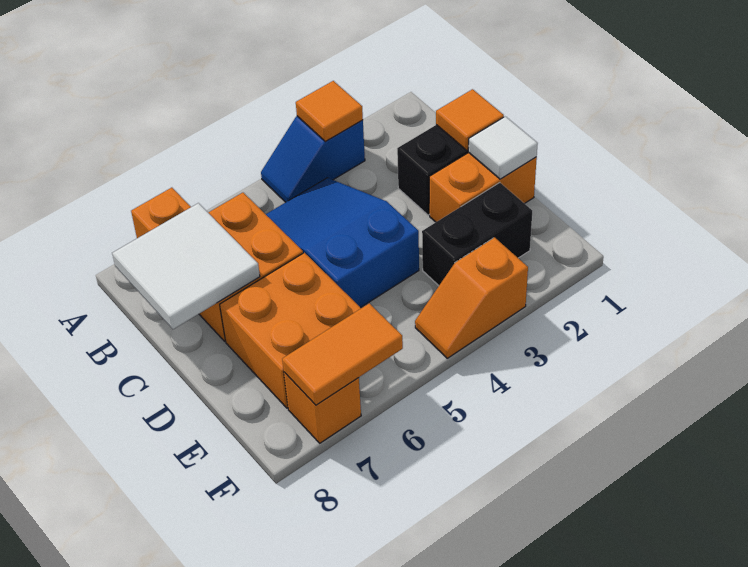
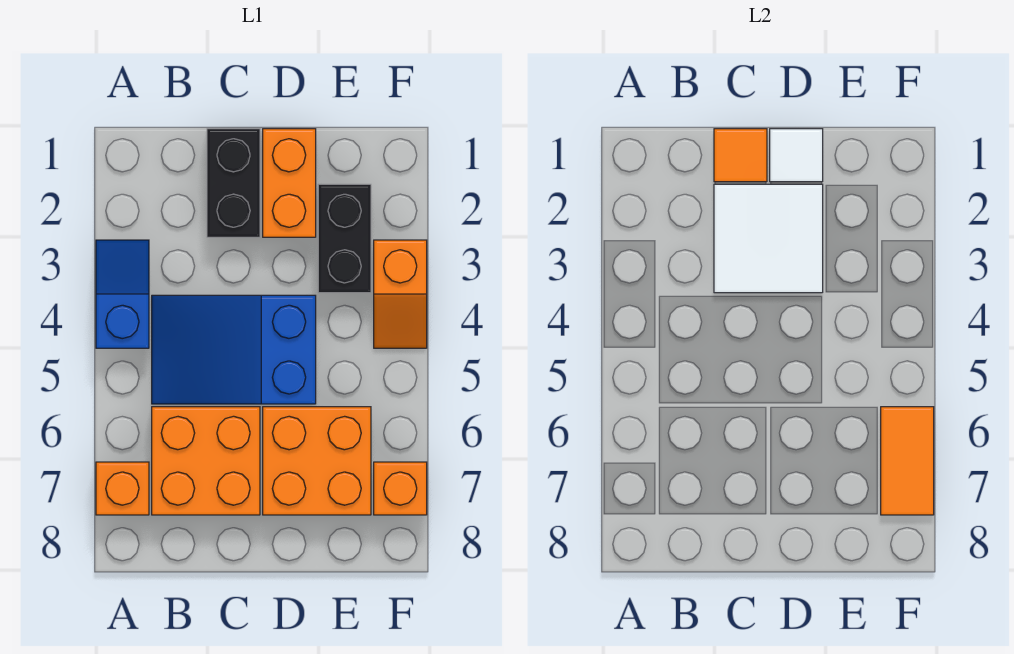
blue 1x2 slope [261,116,365,202] -> blue 1x2 slope turned to [96,240,149,348]
orange 1x1 tile [296,81,363,141] -> none
white 2x2 tile [112,203,260,329] -> white 2x2 tile moved to [714,184,823,293]

